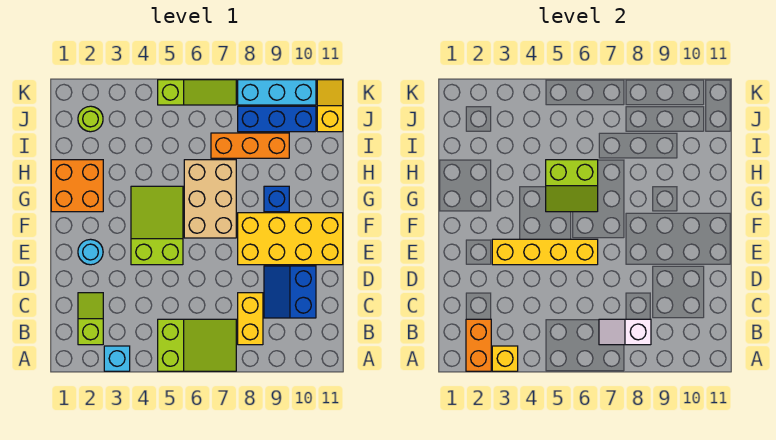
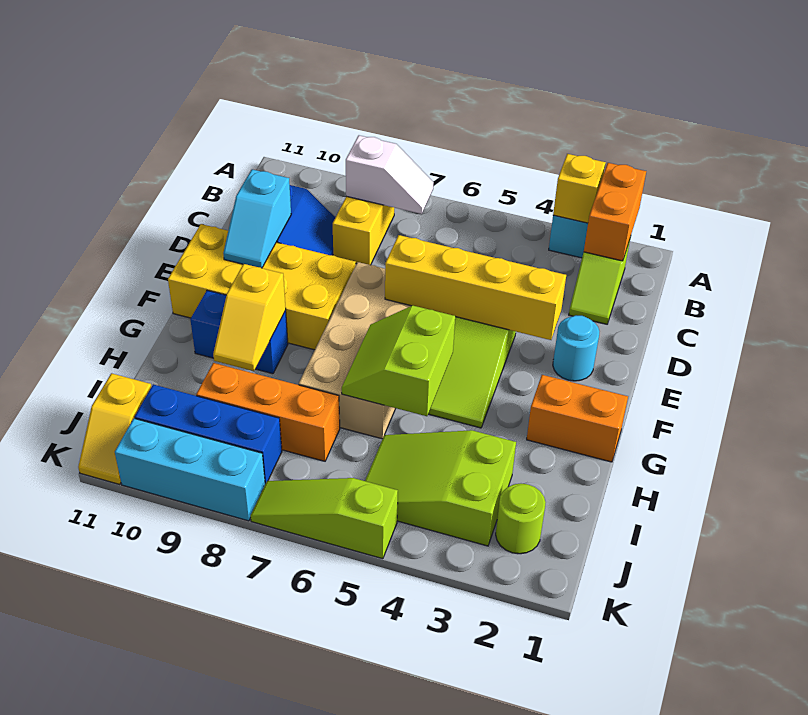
lime 2x3 slope [158,319,236,371] -> lime 2x3 slope moved to [365,430,516,546]
none -> cyan 1x2 slope [223,169,291,268]
tan 2x3 brick [184,160,236,238] -> tan 2x4 brick [299,262,410,439]
orange 2x2 brick [51,160,103,212] -> orange 1x2 brick [527,375,628,462]
lime 2x2 slope [546,160,598,212] -> lime 2x2 slope turned to [342,306,455,416]
blue 1x1 brick [264,186,289,212] -> blue 1x2 brick [190,291,288,374]
none -> yellow 1x2 slope [213,264,286,371]

